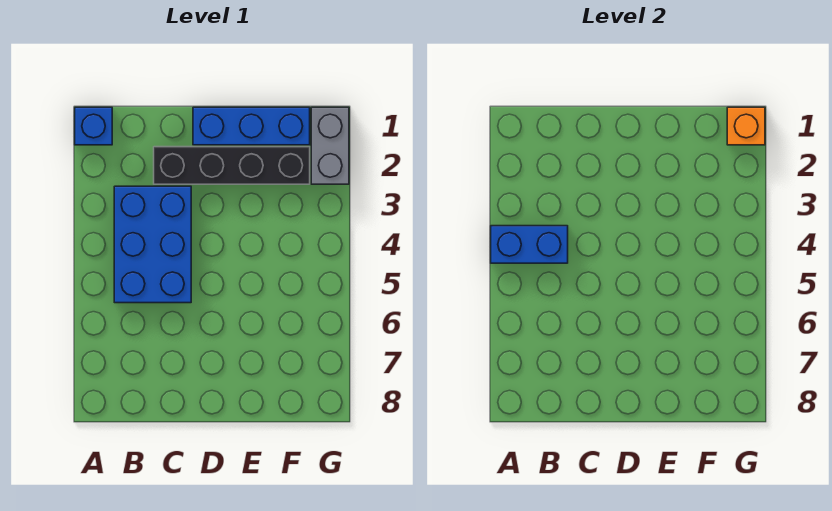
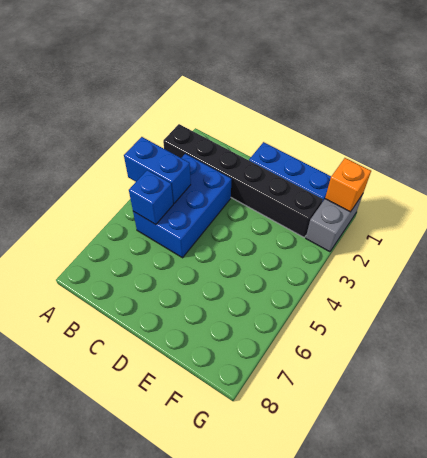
blue 1x1 brick [75,107,112,145] -> blue 1x1 brick moved to [129,170,173,225]
black 1x4 brick [154,147,310,184] -> black 1x6 brick [163,124,323,237]

